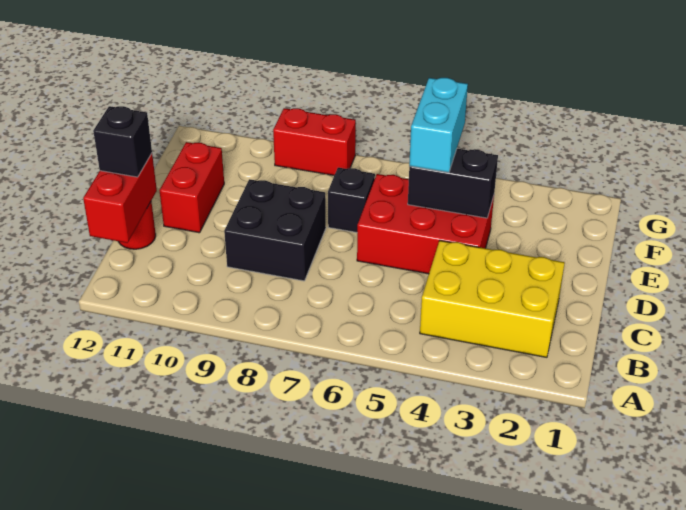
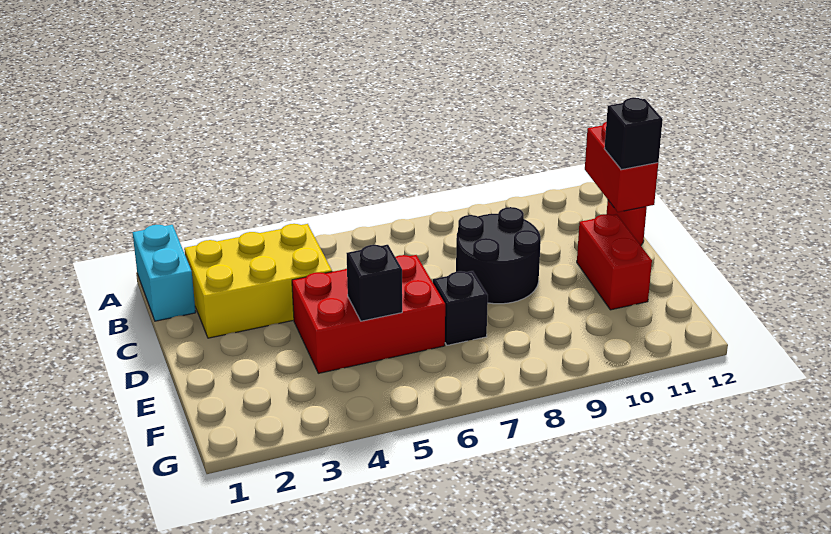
black 2x2 brick [224,179,326,281] -> black 2x2 round brick [456,207,541,304]
black 1x2 brick [408,149,498,218] -> black 1x1 brick [346,245,402,321]
cyan 1x2 brick [409,78,468,173] -> cyan 1x2 brick moved to [133,225,196,321]
red 1x2 brick [273,108,356,175] -> none

